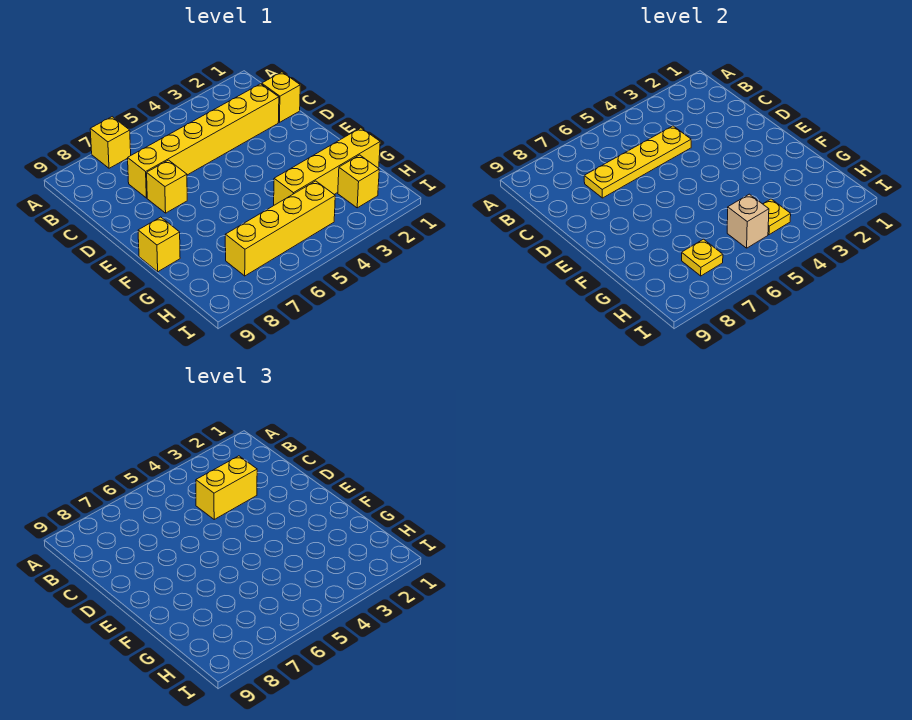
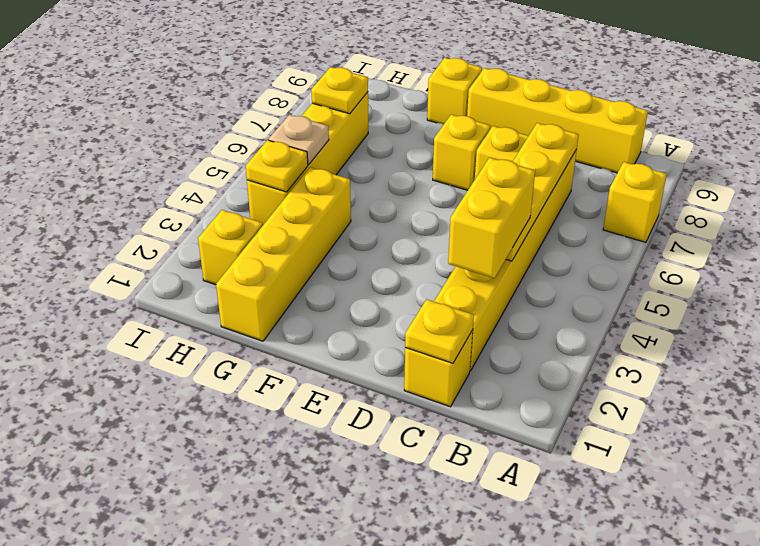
none -> yellow 1x4 brick [467,68,648,173]
none -> yellow 1x1 plate [405,299,474,363]
none -> yellow 1x1 brick [433,115,491,190]
tan 1x1 brick [727,194,769,248] -> tan 1x1 plate [269,115,329,165]

